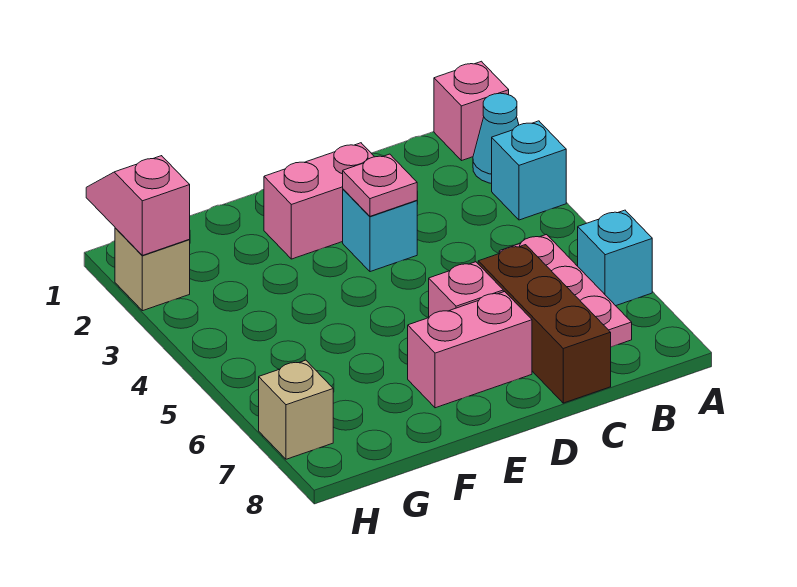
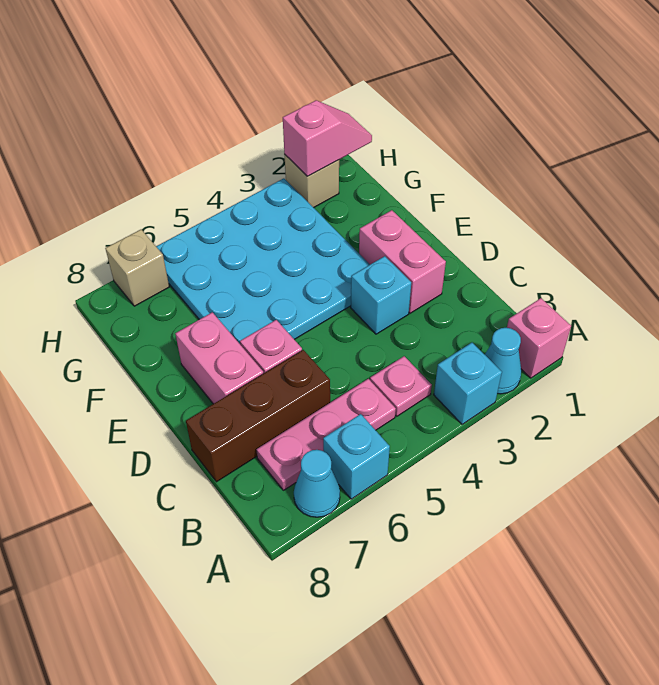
none -> cyan 1x1 cone [294,450,340,517]
pink 1x1 plate [343,154,417,216] -> pink 1x1 plate moved to [370,356,432,416]
none -> cyan 4x4 plate [156,178,370,344]

